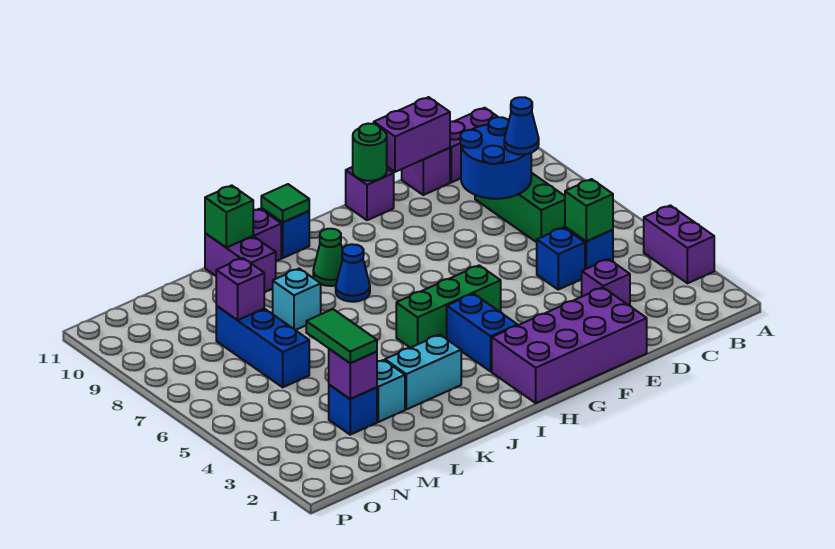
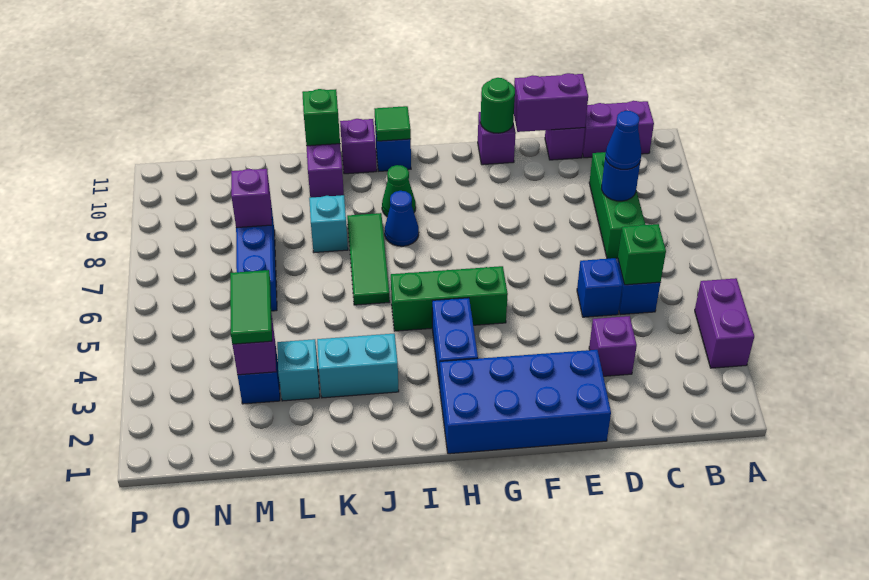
blue 2x2 round brick [460,117,531,199] -> blue 1x1 round brick [602,158,640,201]
purple 2x4 brick [492,287,647,403] -> blue 2x4 brick [440,350,611,454]
none -> green 1x3 tile [347,213,390,305]

